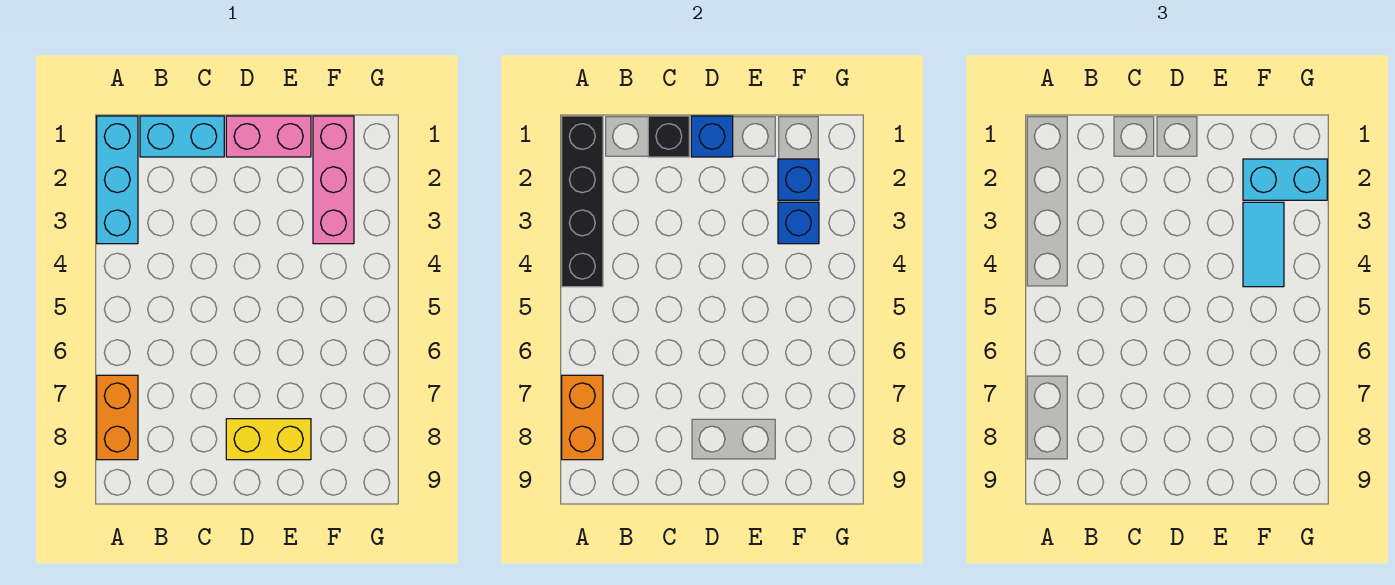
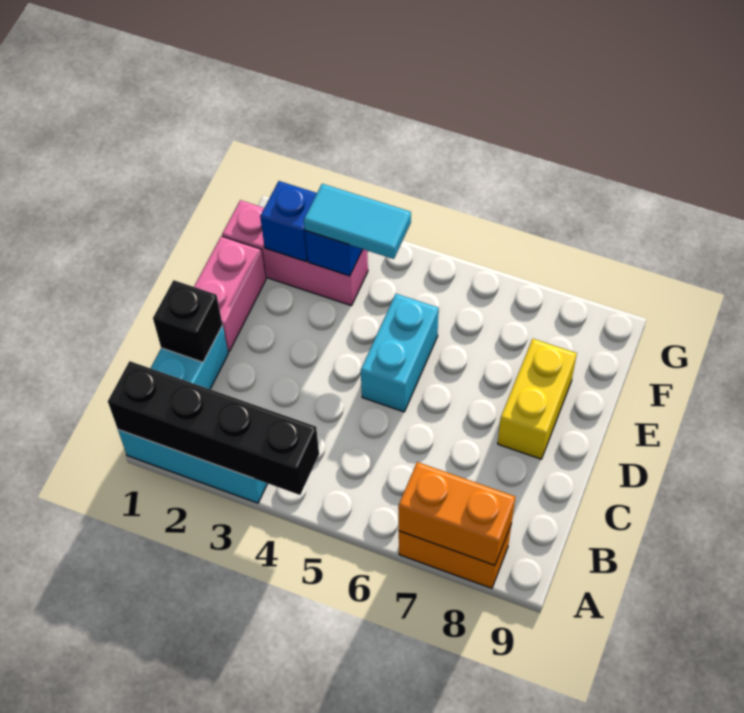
blue 1x1 brick [691,116,733,157] -> none
cyan 1x2 brick [1243,159,1327,200] -> cyan 1x2 brick moved to [361,294,439,412]

